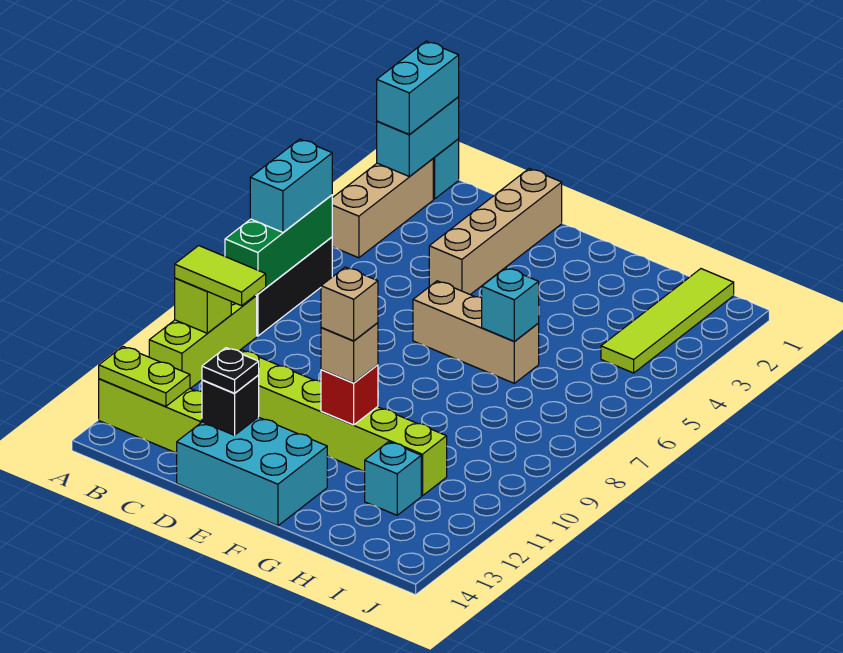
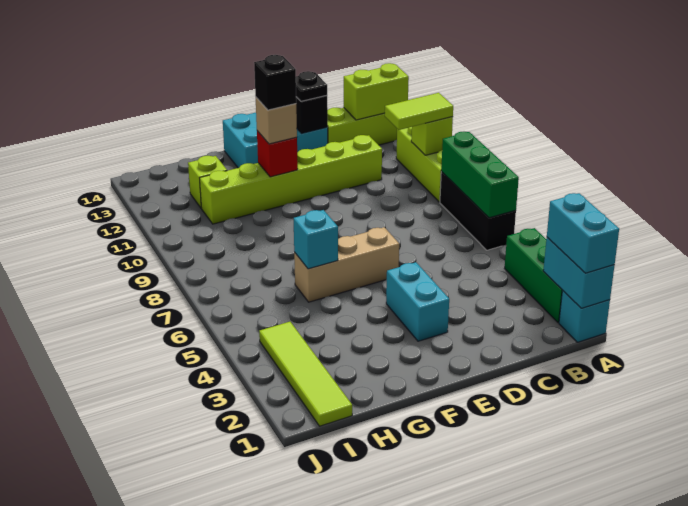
tan 1x3 brick [332,159,433,258] -> green 1x3 brick [505,228,563,323]
cyan 1x2 brick [250,139,332,232] -> cyan 1x2 brick moved to [386,262,449,341]
lime 1x2 plate [99,347,190,407] -> lime 1x2 brick [344,63,409,120]
tan 1x4 brick [429,169,562,295] -> none
tan 1x1 brick [321,267,378,341] -> black 1x1 brick [254,55,296,110]
cyan 1x1 brick [365,442,421,515] -> lime 1x1 brick [188,156,227,208]

